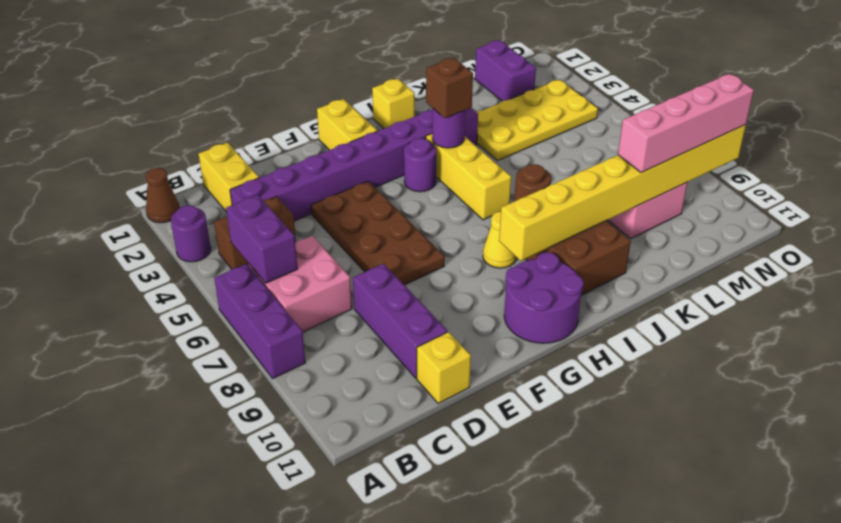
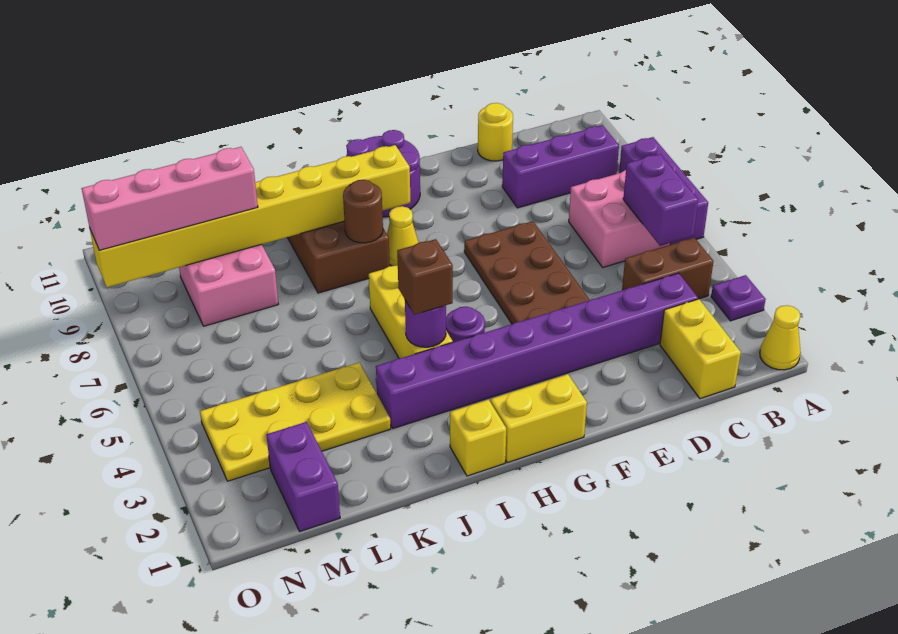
brown 1x1 cone [146,168,180,223] -> yellow 1x1 cone [760,305,801,370]
purple 1x1 round brick [171,205,211,262] -> purple 1x1 plate [711,275,766,321]
purple 1x3 brick [353,264,448,378] -> purple 1x3 brick turned to [502,125,619,208]
yellow 1x1 brick [417,332,471,403] -> yellow 1x1 round brick [478,103,513,161]
yellow 1x2 brick [317,99,377,150] -> yellow 1x2 brick turned to [491,374,587,463]

